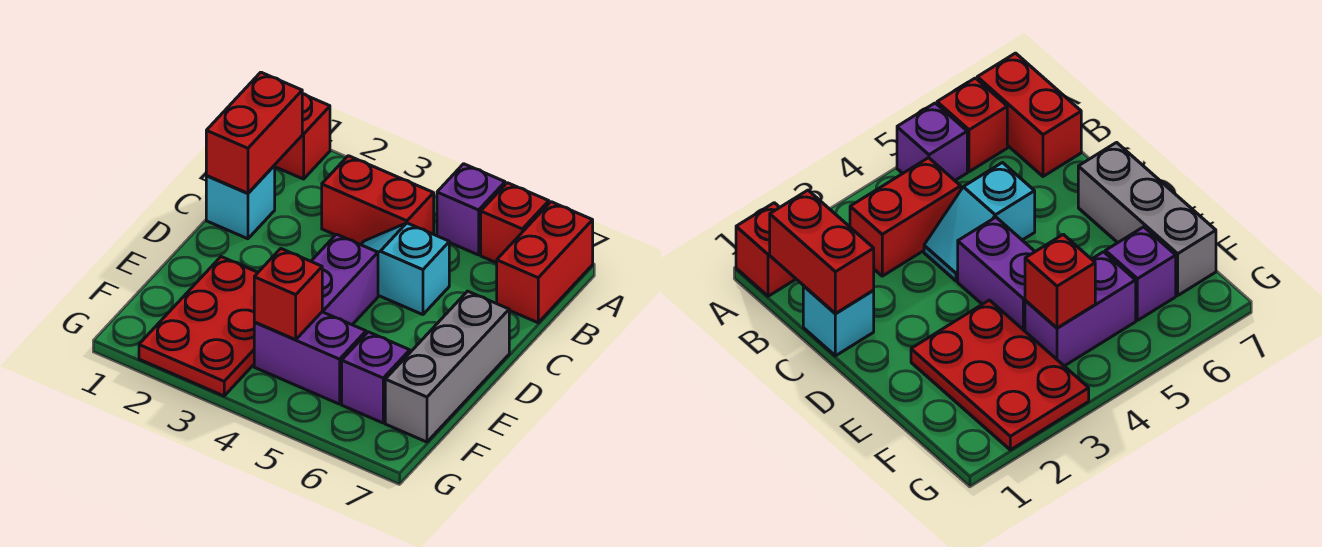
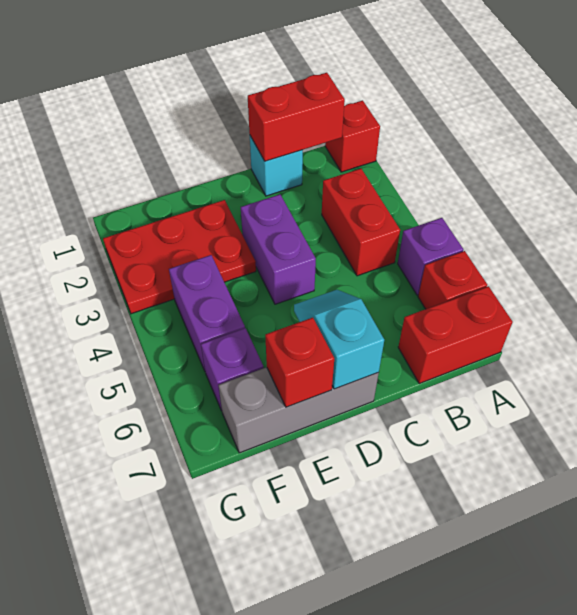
cyan 1x2 slope [361,223,449,315] -> cyan 1x2 slope moved to [294,290,384,389]
purple 1x2 brick [311,234,378,325] -> purple 1x2 brick turned to [241,194,316,304]
red 1x1 brick [254,249,322,340] -> red 1x1 brick moved to [265,318,334,407]

